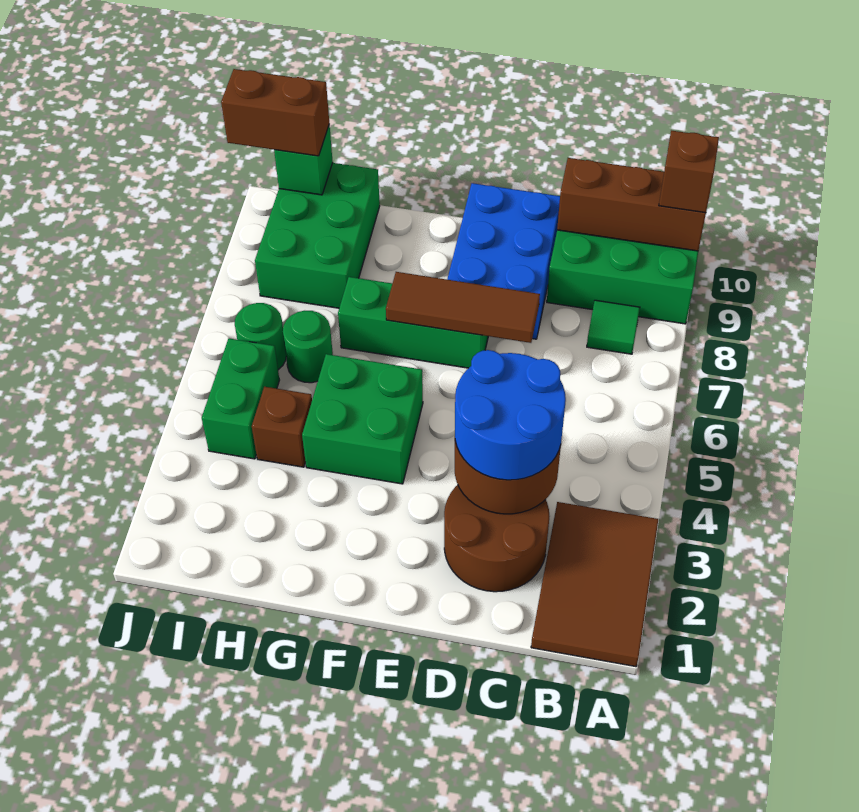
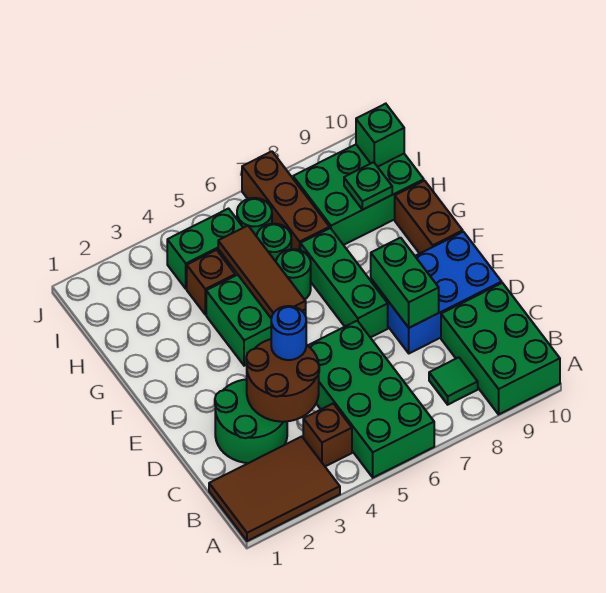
none -> green 2x4 brick [308,321,434,478]
brown 1x3 brick [557,158,706,251] -> brown 1x3 brick moved to [242,151,329,250]
brown 1x1 brick [659,131,719,213] -> brown 1x1 brick moved to [303,404,352,466]
brown 2x2 round brick [444,485,550,592] -> green 2x2 round brick [215,379,287,463]
blue 2x2 round brick [455,350,566,480] -> blue 1x1 round brick [271,306,306,360]
brown 1x3 tile [386,272,540,343] -> brown 1x3 tile moved to [218,226,306,318]
none -> green 1x2 brick [371,238,439,328]
none -> green 1x1 round brick [276,249,311,300]
none -> green 1x1 plate [344,162,392,210]
brown 1x2 brick [221,69,329,156] -> brown 1x2 brick moved to [395,181,463,254]

